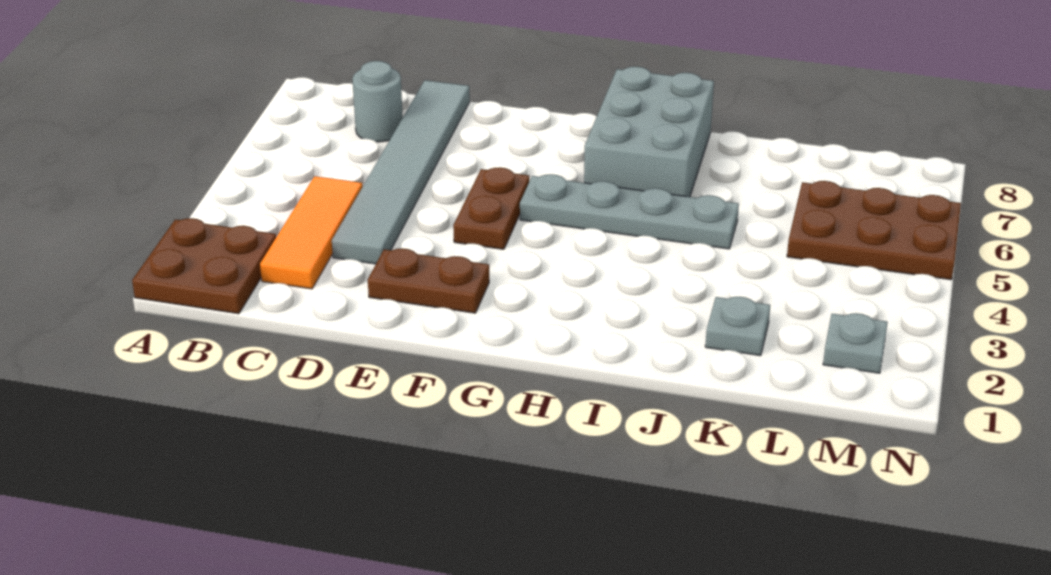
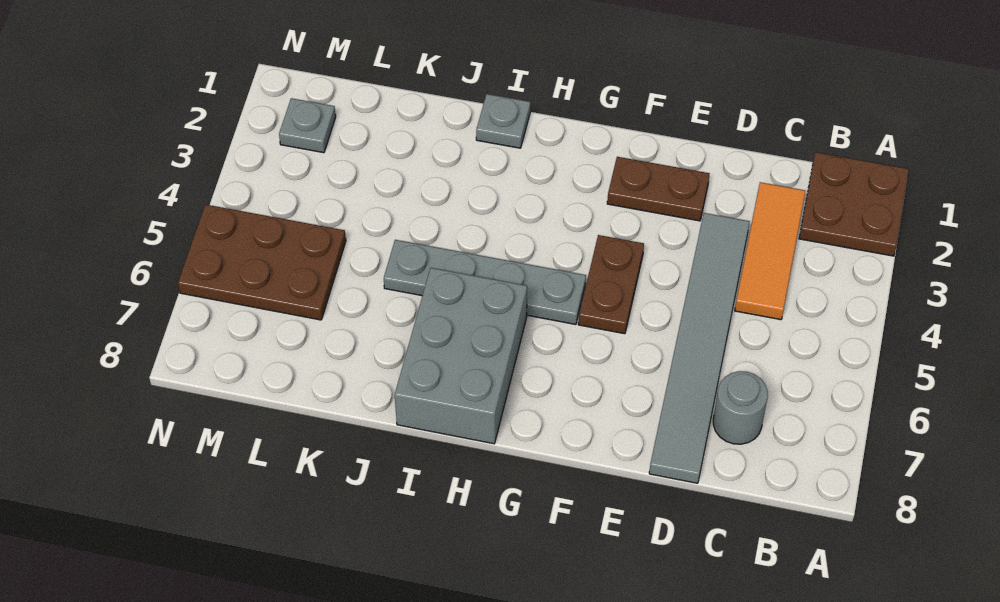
grey 1x1 plate [705,297,770,356] -> grey 1x1 plate moved to [476,94,530,148]

